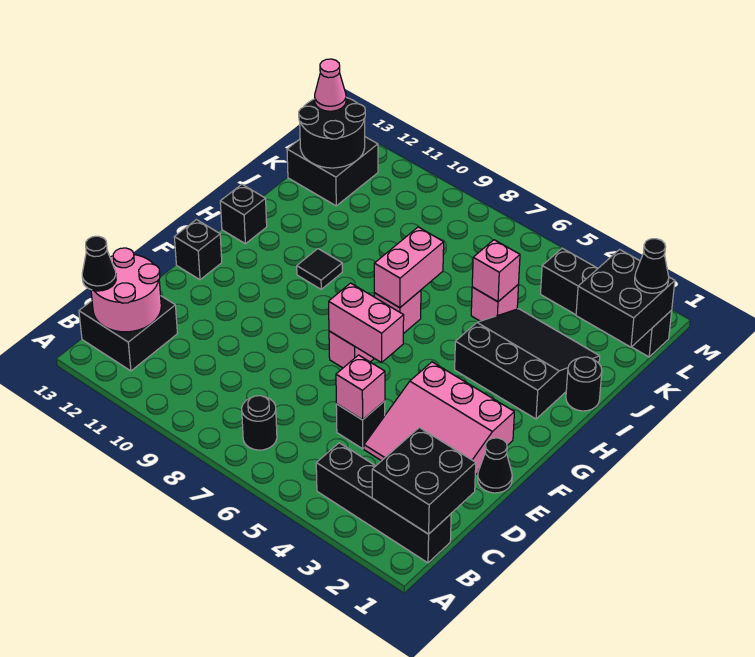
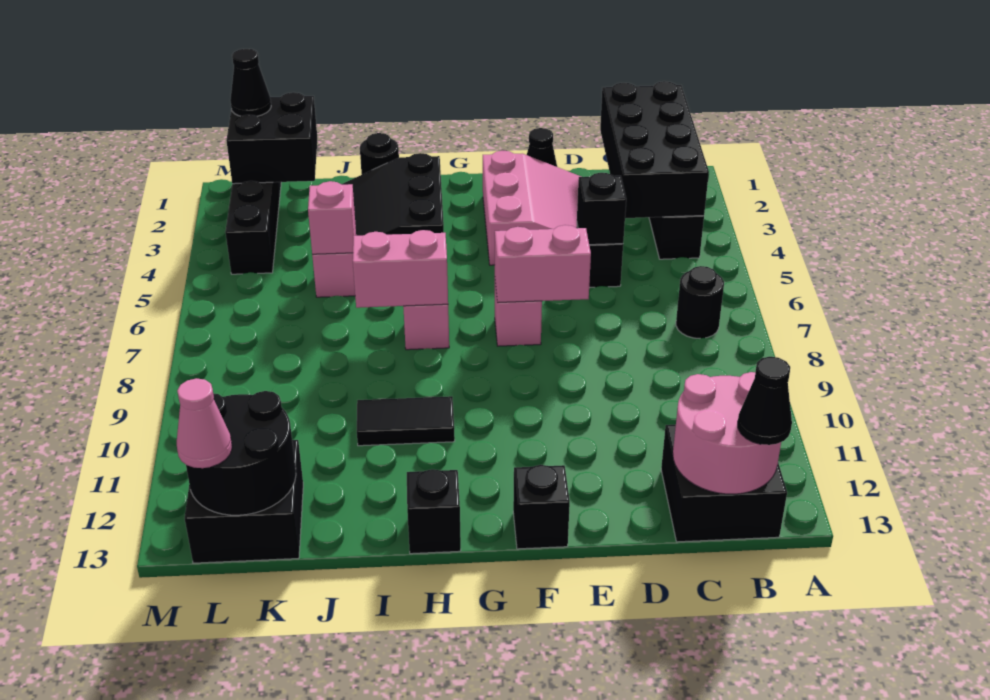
black 2x2 brick [372,428,476,534] -> black 2x4 brick [600,81,709,218]
pink 1x1 brick [336,355,385,420] -> black 1x1 brick [577,173,626,245]
pink 1x2 brick [329,283,404,363] -> pink 1x2 brick turned to [495,225,591,303]
black 1x1 tile [297,249,342,289] -> black 1x2 tile [357,396,455,446]

